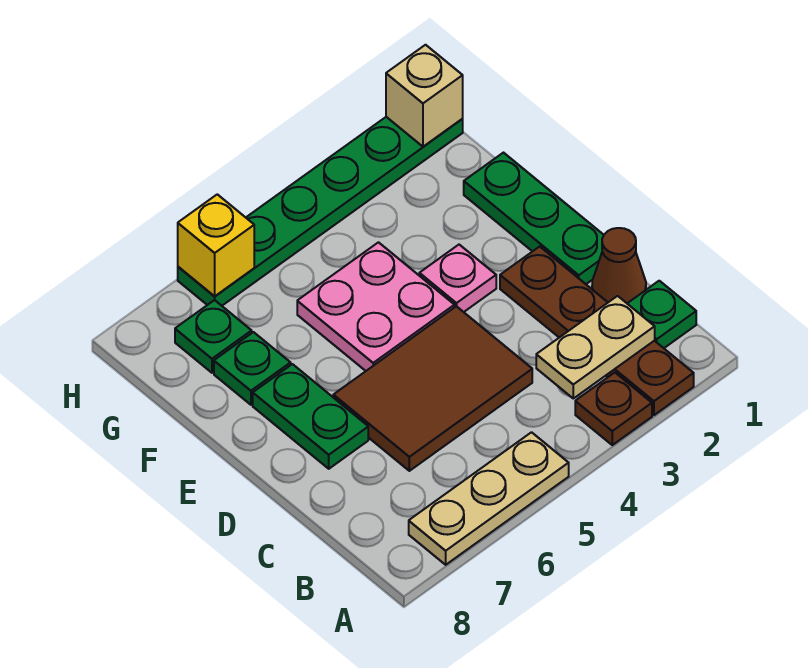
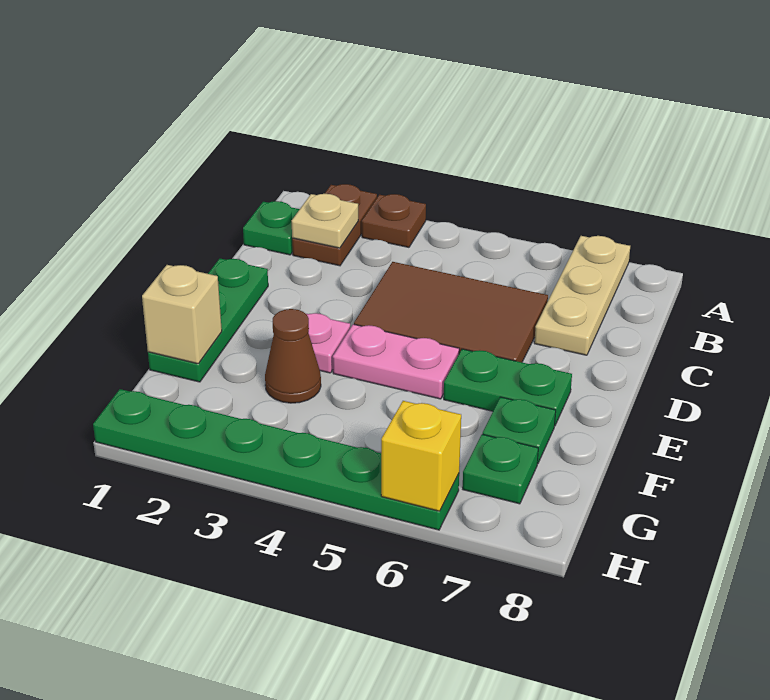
brown 1x4 plate [500,247,694,415] -> brown 1x2 plate [292,184,377,266]
tan 1x3 plate [409,432,569,565] -> tan 1x3 plate turned to [534,236,630,355]
tan 1x2 plate [536,296,655,398] -> tan 1x1 plate [292,194,358,248]
brown 1x1 cone [592,228,646,303] -> brown 1x1 cone moved to [265,309,321,403]
green 1x2 plate [253,364,368,469] -> green 1x2 plate turned to [444,349,572,425]
pink 2x2 plate [297,242,455,371] -> pink 1x2 plate [333,324,459,399]
tan 1x1 brick [386,45,463,147] -> tan 1x1 brick moved to [142,265,222,364]

